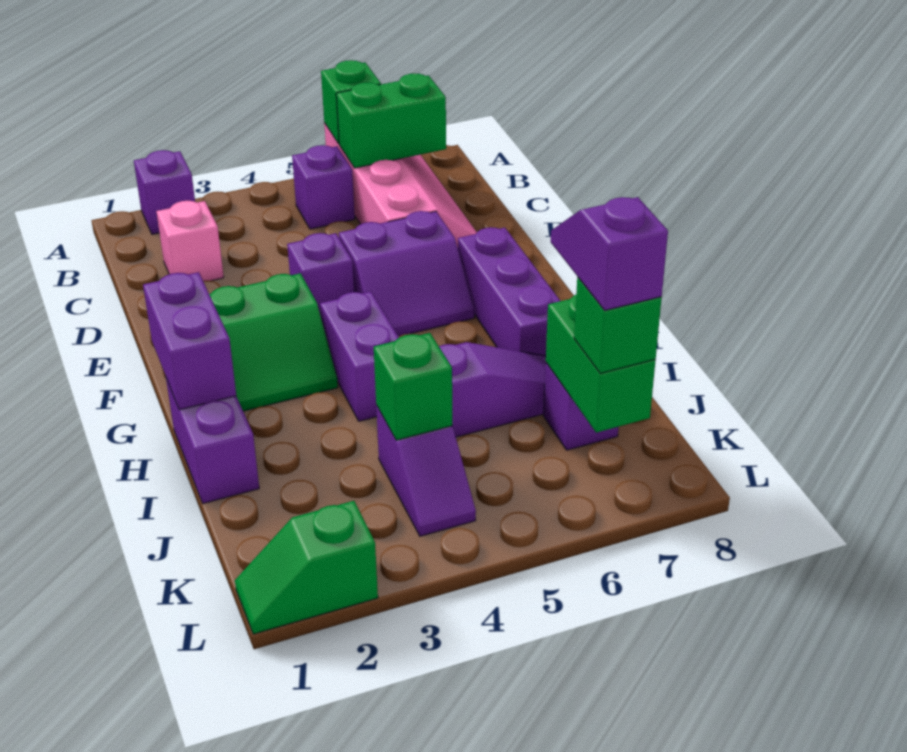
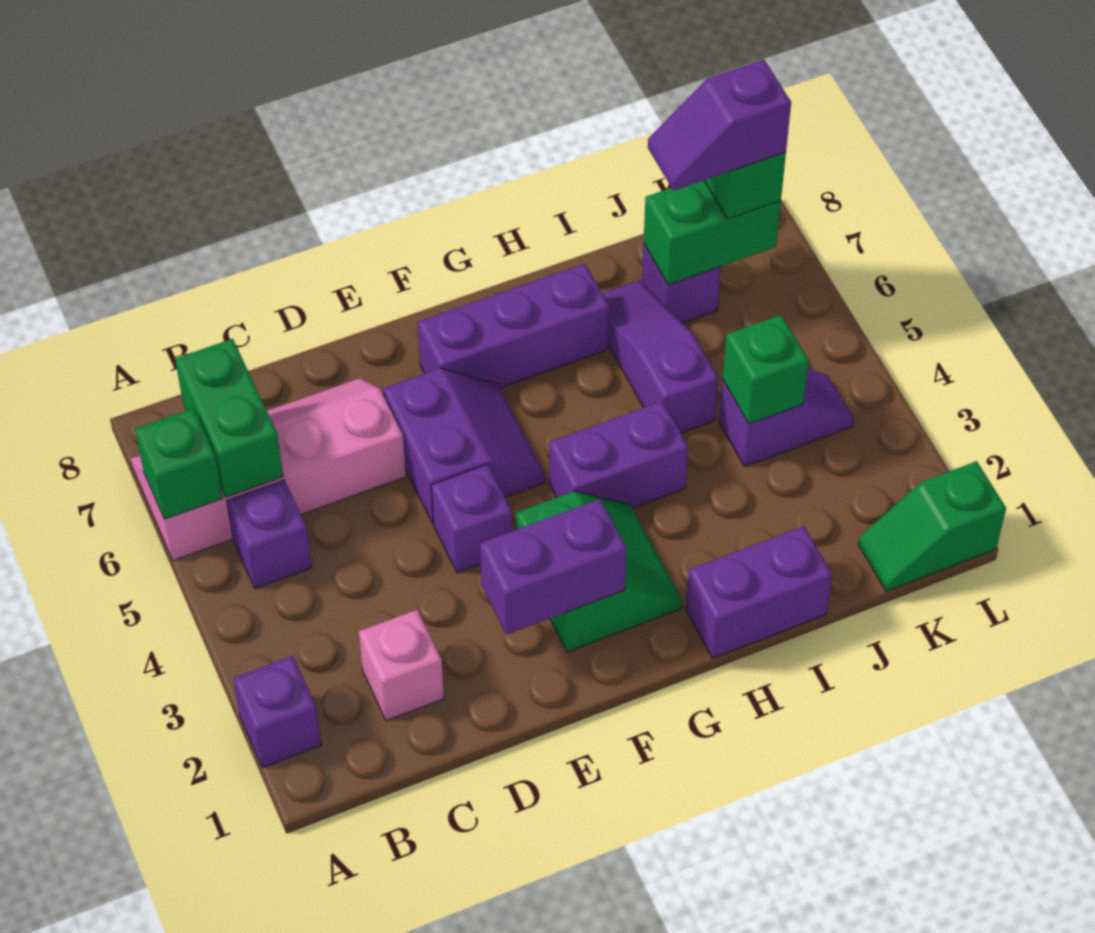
purple 1x2 brick [143,272,236,410] -> purple 1x2 brick moved to [480,499,627,635]
green 1x2 slope [235,501,378,634] -> green 1x2 slope turned to [858,461,1006,591]

